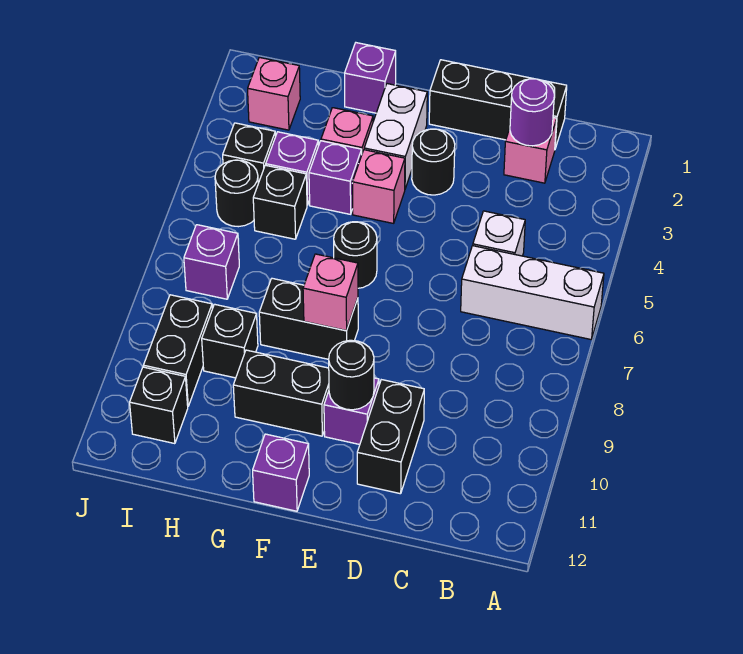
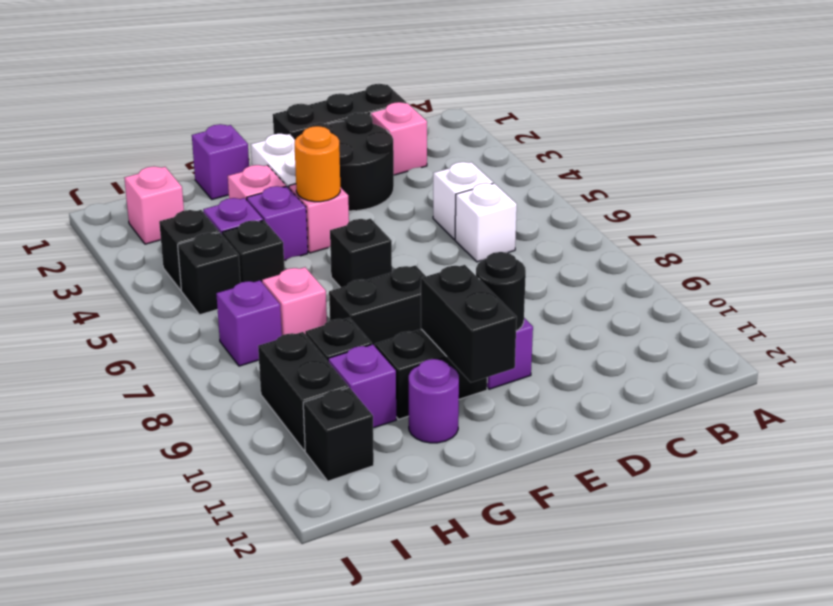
white 1x3 brick [461,246,604,339] -> white 1x1 brick [455,183,517,262]
purple 1x1 round brick [510,79,554,146] -> purple 1x1 round brick moved to [409,359,459,443]
black 1x2 brick [357,380,424,494] -> black 1x2 brick moved to [421,265,517,382]
black 1x1 round brick [412,129,455,195] -> black 2x2 round brick [307,113,394,211]
none -> orange 1x1 round brick [295,126,340,202]
black 1x1 round brick [334,222,377,288] -> black 1x1 brick [330,219,392,288]
pink 1x1 brick [303,254,358,331] -> pink 1x1 brick moved to [262,267,327,335]
purple 1x1 brick [253,434,309,511] -> purple 1x1 brick moved to [328,344,396,428]
black 1x1 round brick [215,160,258,227] -> black 1x1 brick [178,232,241,315]

